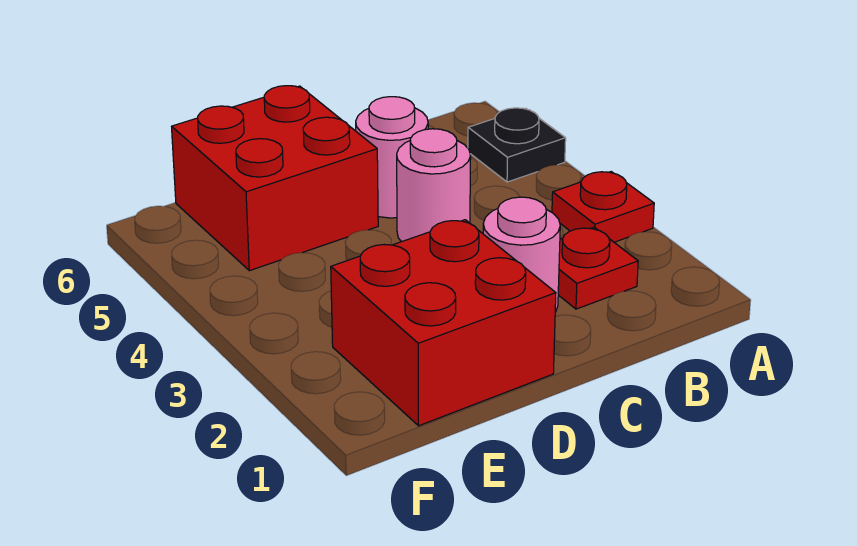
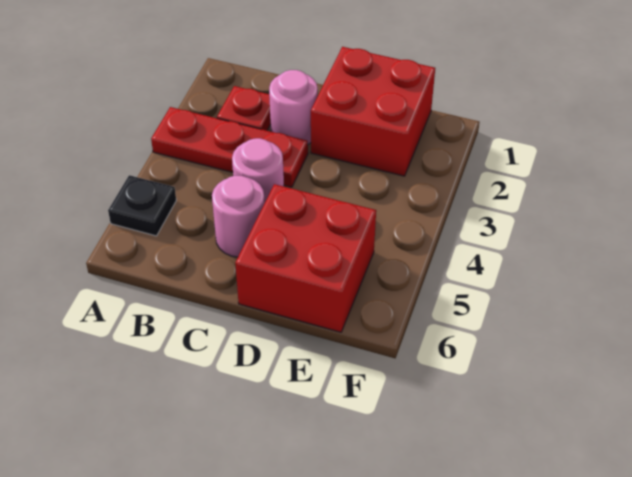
red 1x1 plate [552,172,654,242] -> red 1x3 plate [151,107,308,187]

